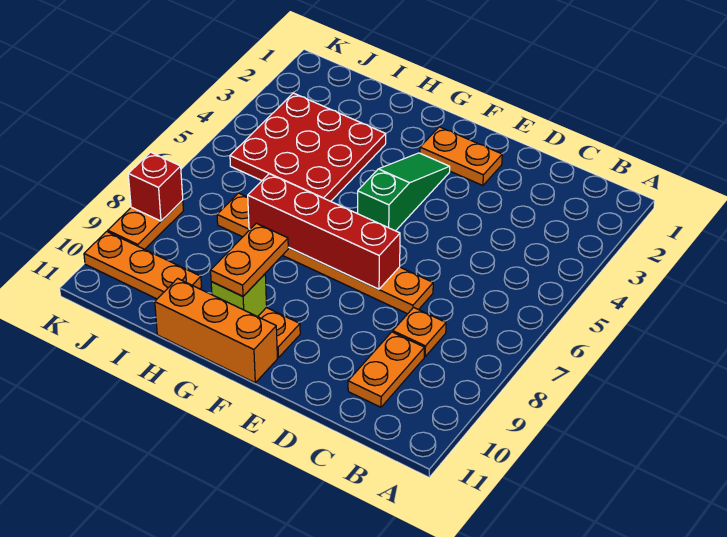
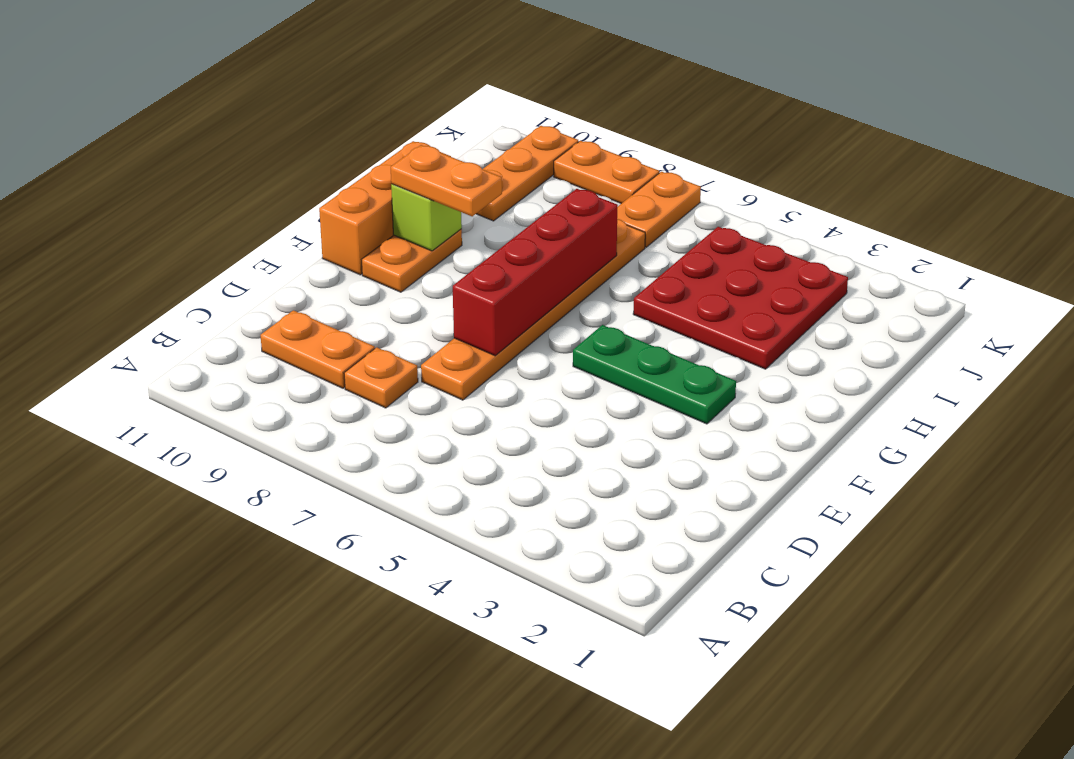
orange 1x2 plate [420,127,502,186] -> orange 1x2 plate moved to [617,172,701,247]
green 1x3 slope [358,153,450,231] -> green 1x3 plate [573,325,736,424]
red 1x1 brick [128,152,183,221] -> none

